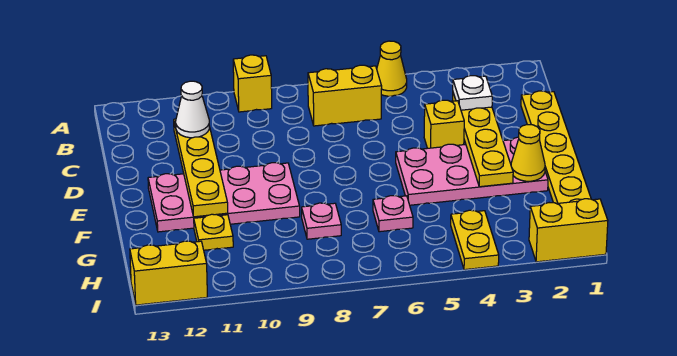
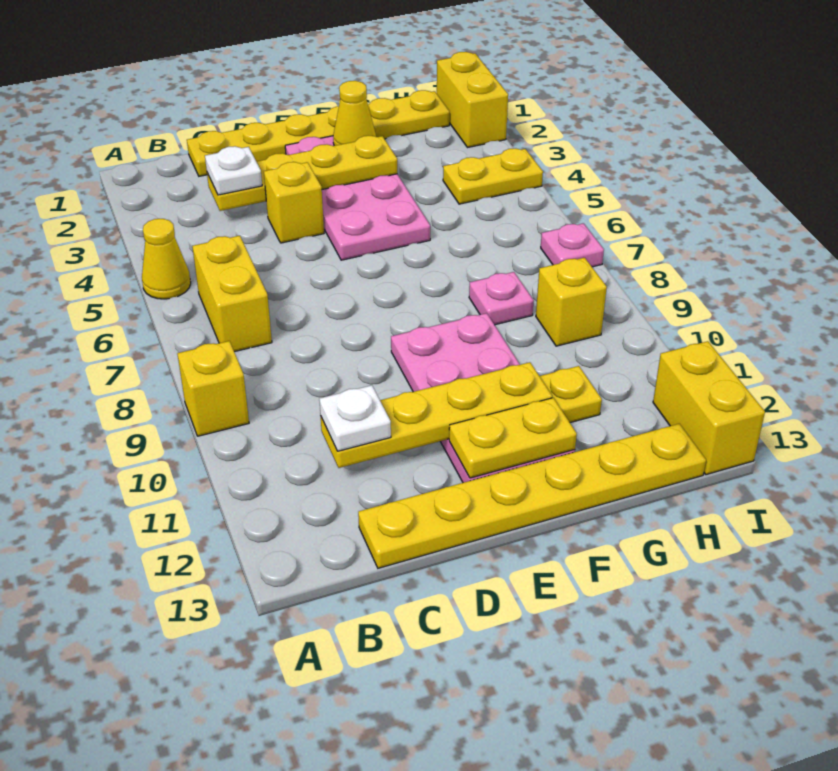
white 1x1 cone [176,81,209,138] -> white 1x1 plate [319,385,391,451]
none -> yellow 1x6 plate [358,424,706,568]
none -> yellow 1x2 plate [449,398,577,478]
pink 1x1 plate [373,196,413,232] -> pink 1x1 plate moved to [541,223,604,267]
none -> yellow 1x1 brick [536,258,607,346]

